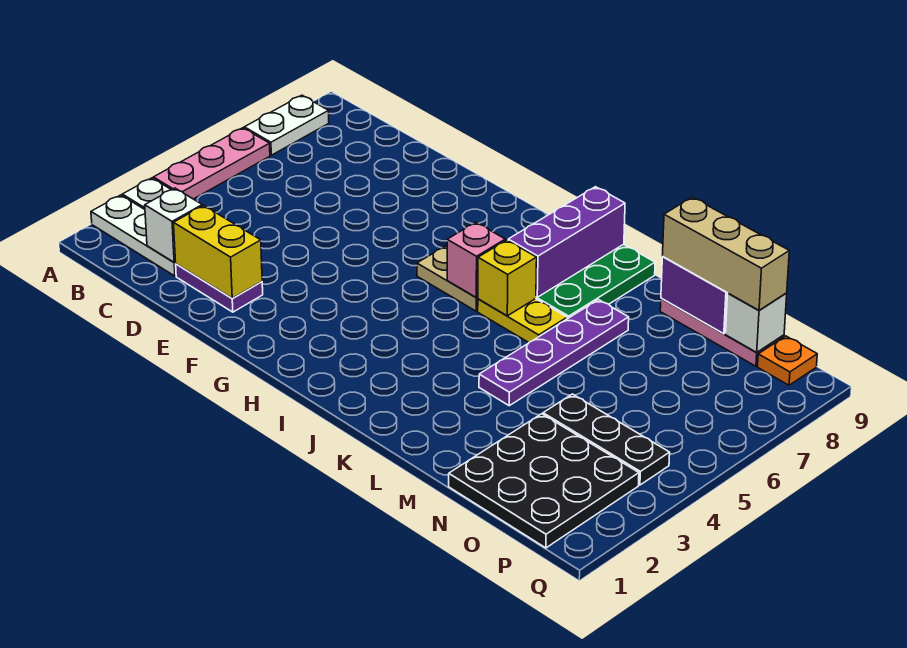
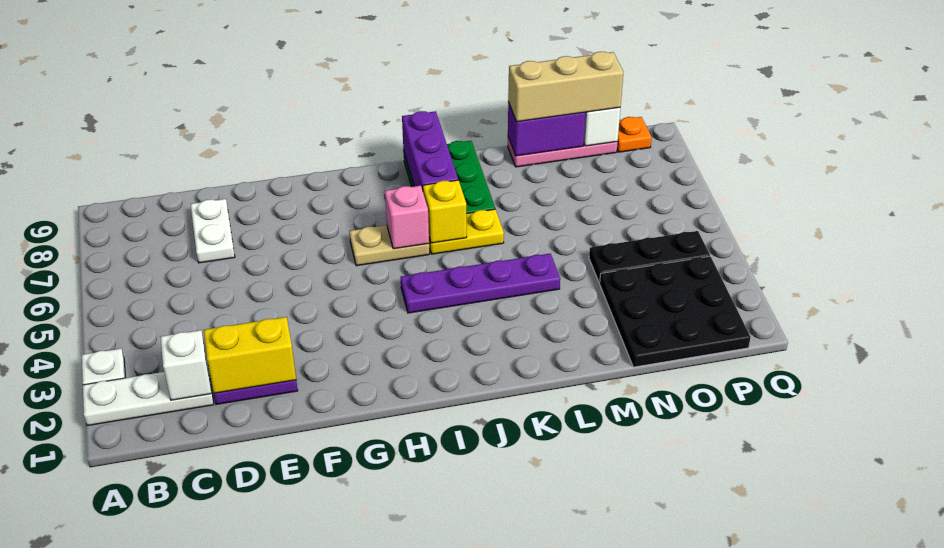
pink 1x3 plate [153,128,270,199] -> none
white 1x2 plate [244,95,329,155] -> white 1x2 plate moved to [191,199,235,263]
purple 1x4 plate [479,300,629,406] -> purple 1x4 plate turned to [401,254,560,313]

